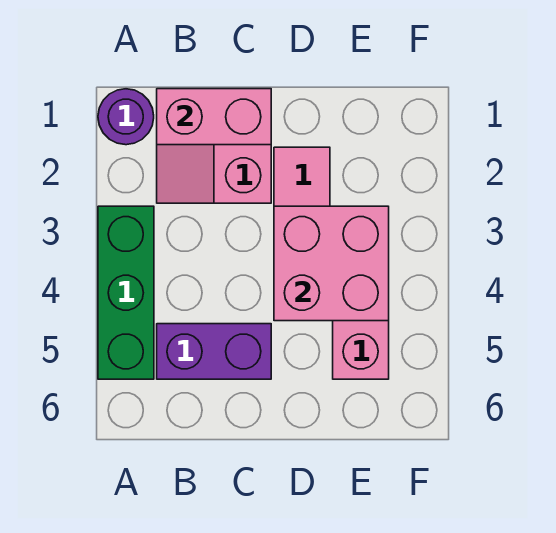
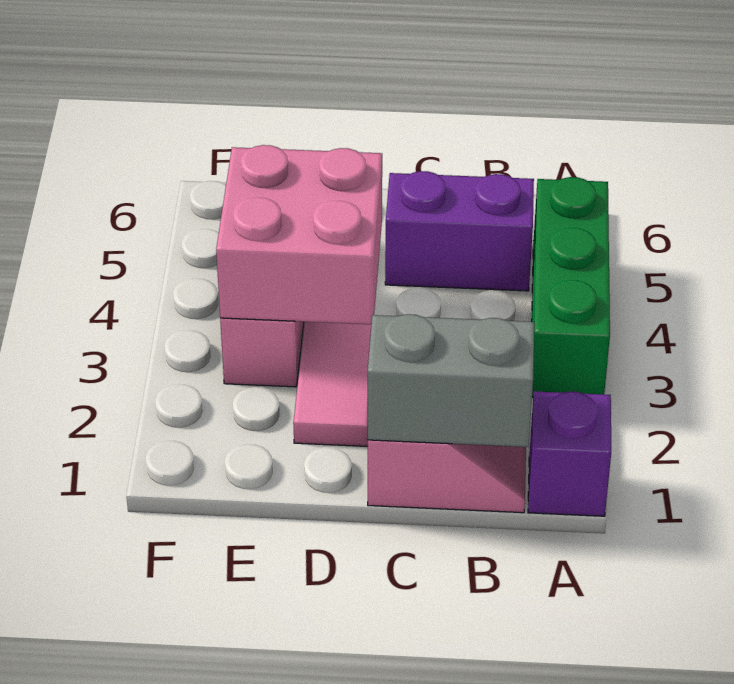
purple 1x1 round brick [98,89,154,145] -> purple 1x1 brick [528,391,611,516]
pink 1x2 brick [157,89,271,145] -> grey 1x2 brick [368,314,534,447]

